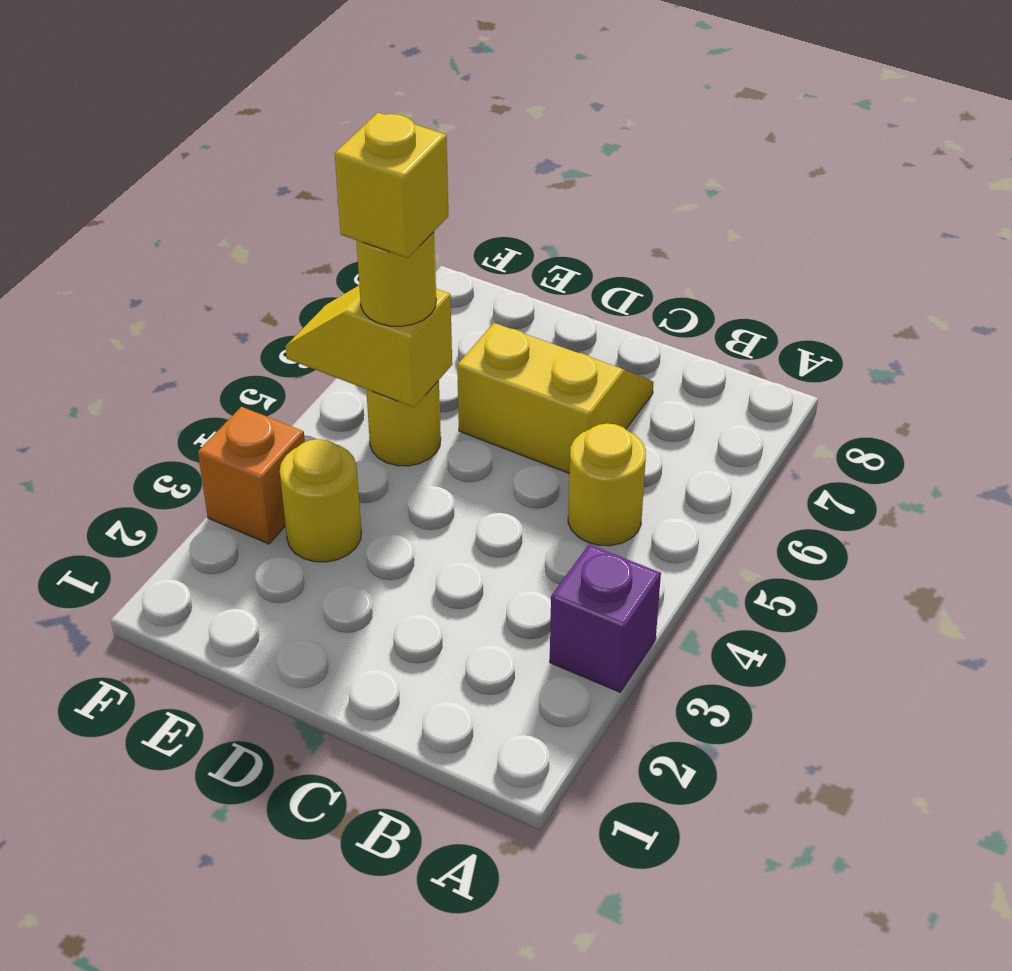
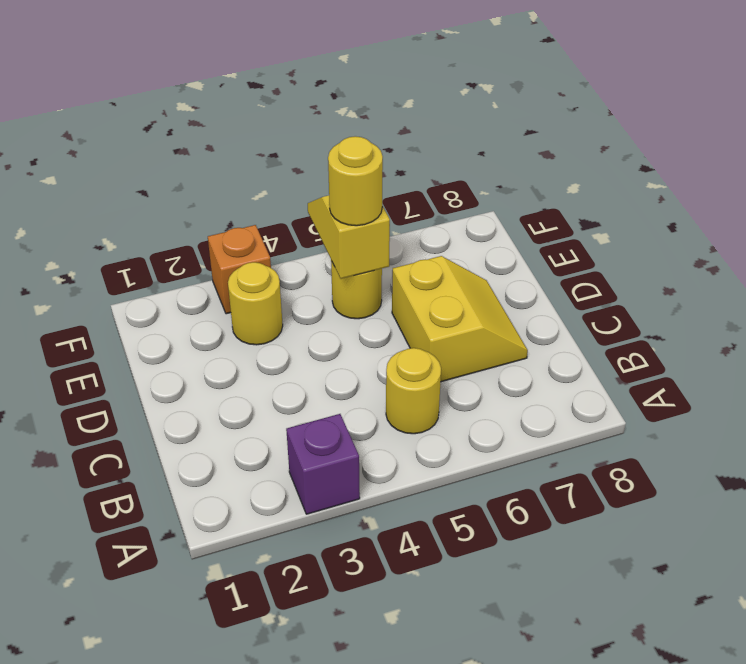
yellow 1x1 brick [335,113,448,258] -> none

